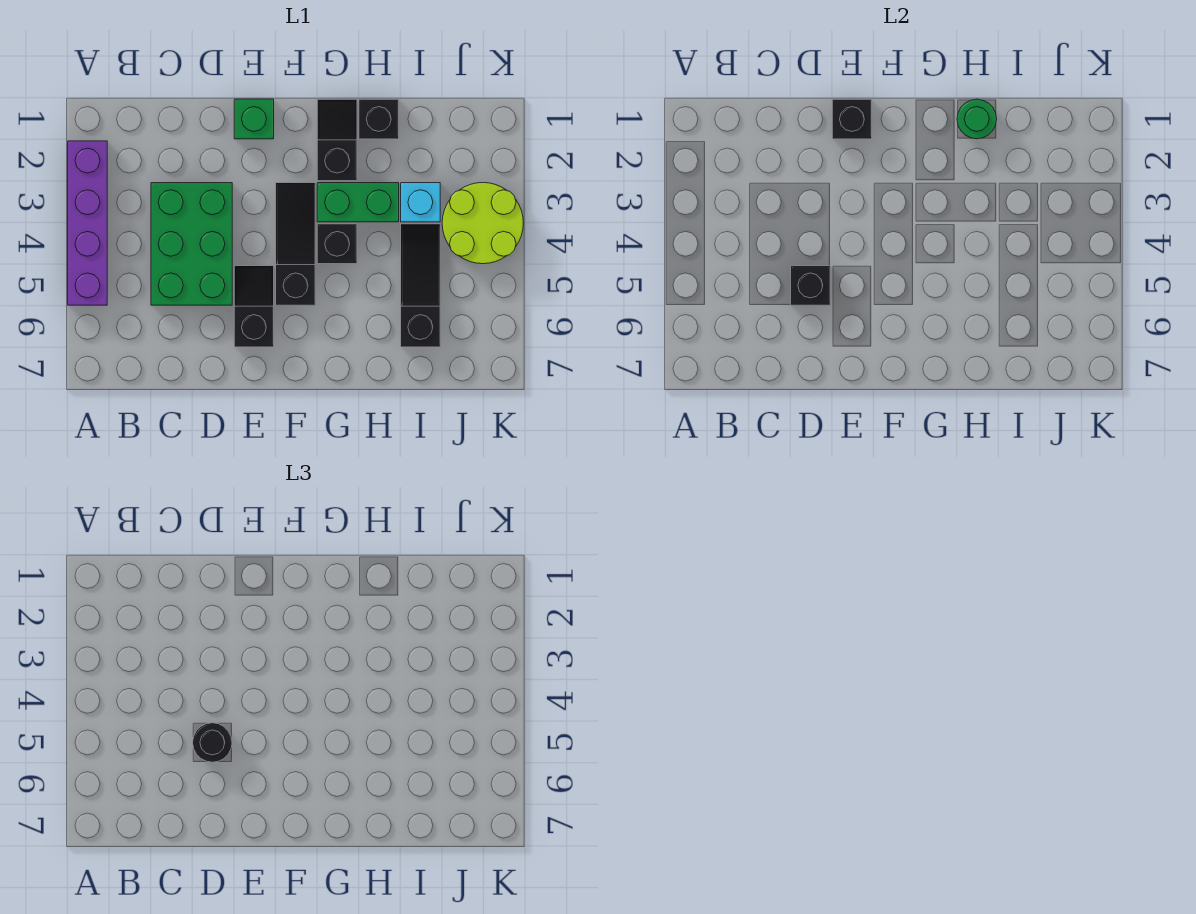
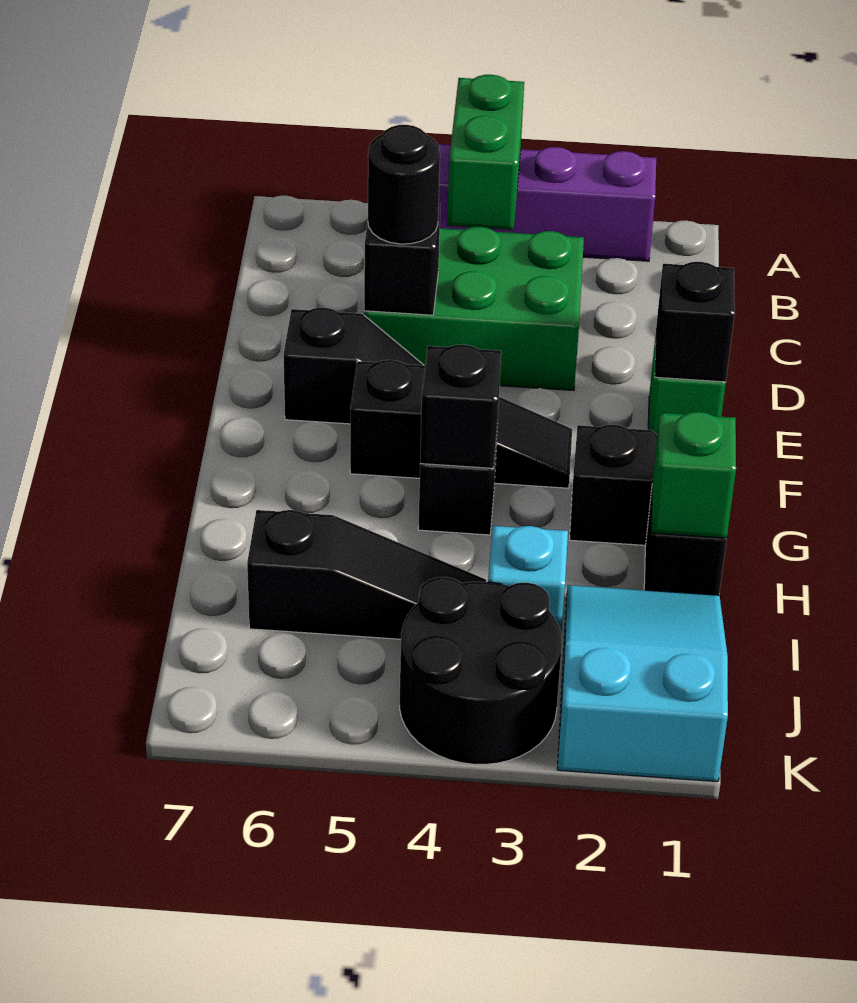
green 1x2 brick [317,183,399,222] -> green 1x2 brick moved to [447,75,524,230]
none -> black 1x1 brick [420,344,501,468]
green 1x1 round brick [957,99,997,139] -> green 1x1 brick [651,412,736,538]
none -> cyan 2x3 slope [557,585,728,782]
lime 2x2 round brick [442,183,523,264] -> black 2x2 round brick [400,577,562,764]

